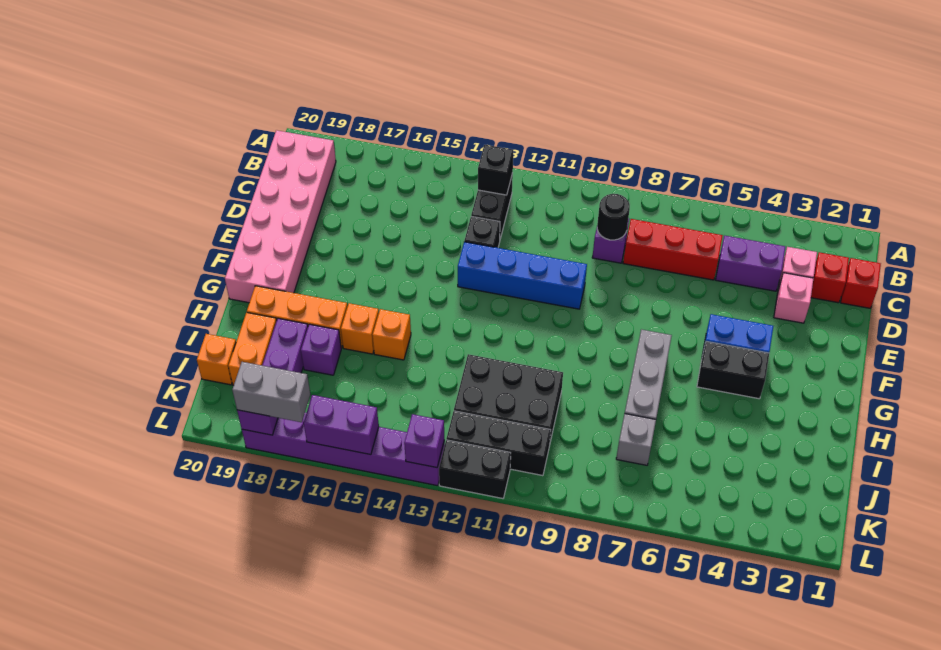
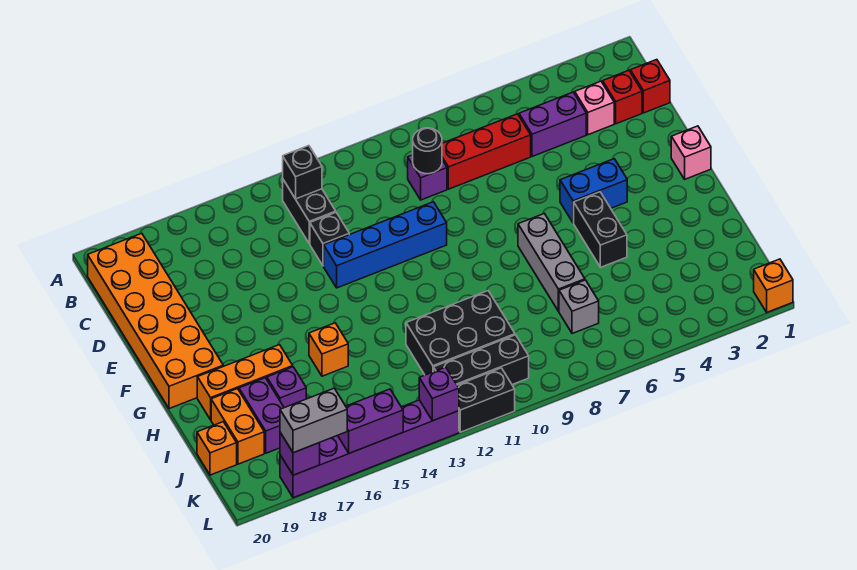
pink 2x6 brick [225,130,336,303] -> orange 2x6 brick [88,233,223,409]
pink 1x1 brick [774,273,814,323] -> pink 1x1 brick moved to [671,126,711,179]
black 1x2 brick [697,341,769,399] -> black 1x2 brick turned to [574,192,627,267]
orange 1x1 brick [341,303,379,354] -> orange 1x1 brick moved to [754,259,793,312]

